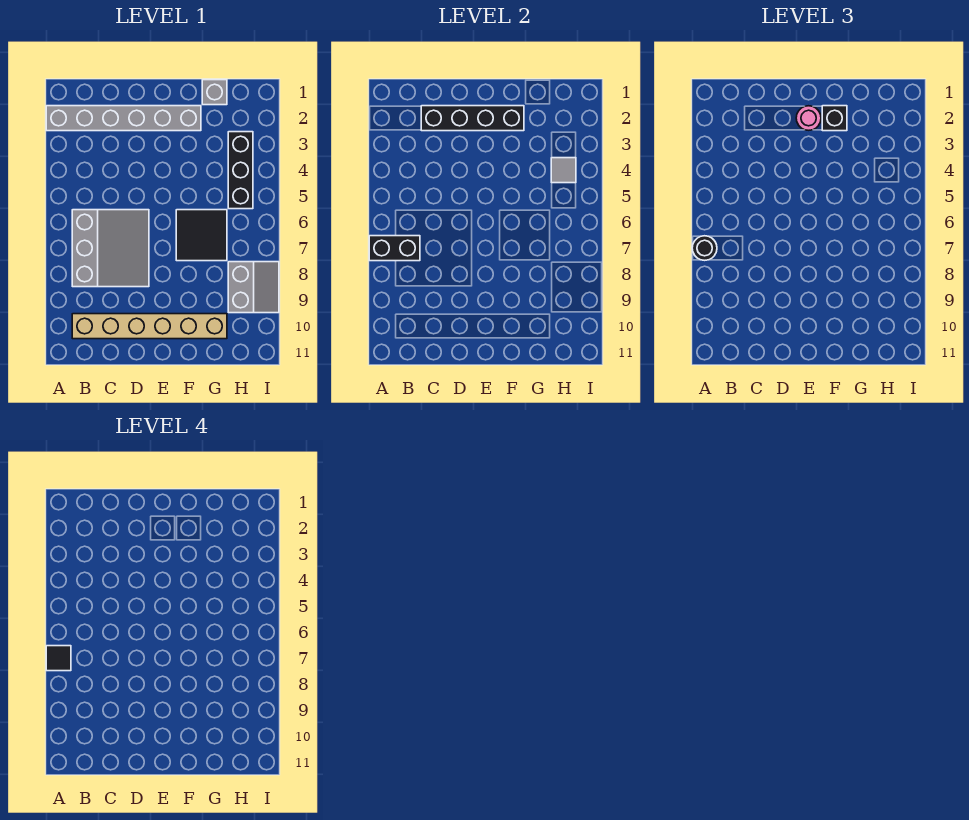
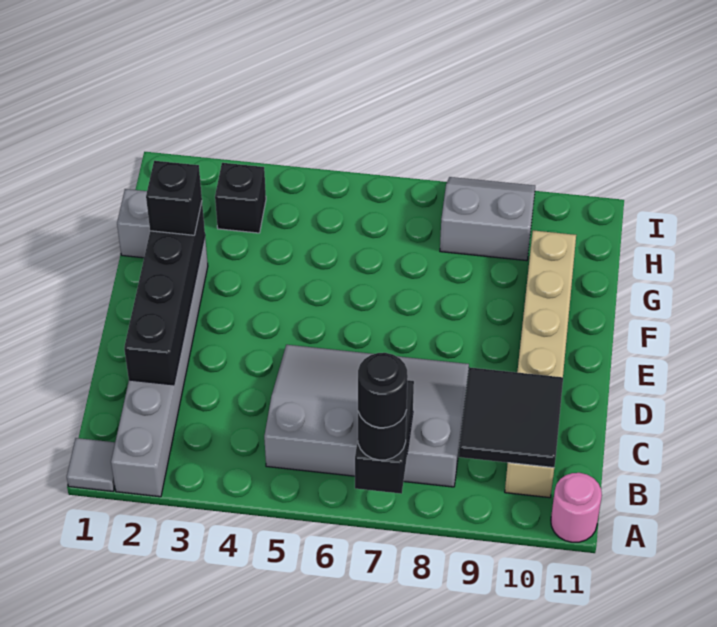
black 1x1 tile [46,646,71,671] -> black 1x1 round brick [358,353,408,428]
grey 3x3 slope [72,210,149,287] -> grey 3x4 slope [264,345,469,487]
pink 1x1 round brick [796,106,821,130] -> pink 1x1 round brick moved to [551,473,602,542]
black 2x2 tile [176,210,227,261] -> black 2x2 tile moved to [459,367,563,468]
black 1x3 brick [228,132,253,209] -> black 1x1 brick [215,163,266,233]
grey 1x1 tile [551,158,576,183] -> grey 1x1 tile moved to [67,438,115,491]

